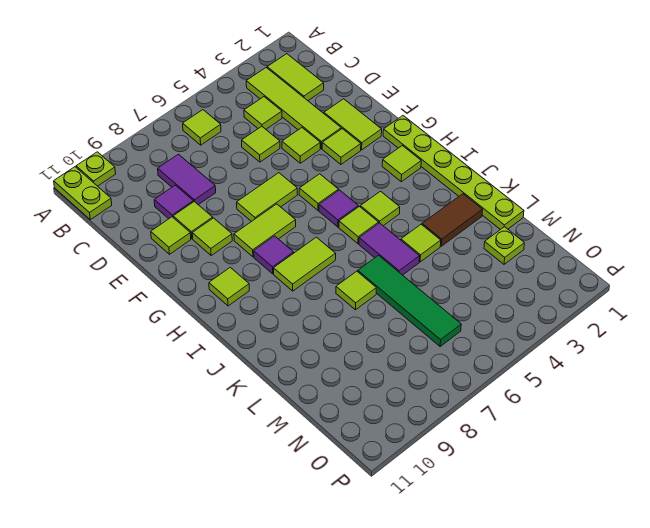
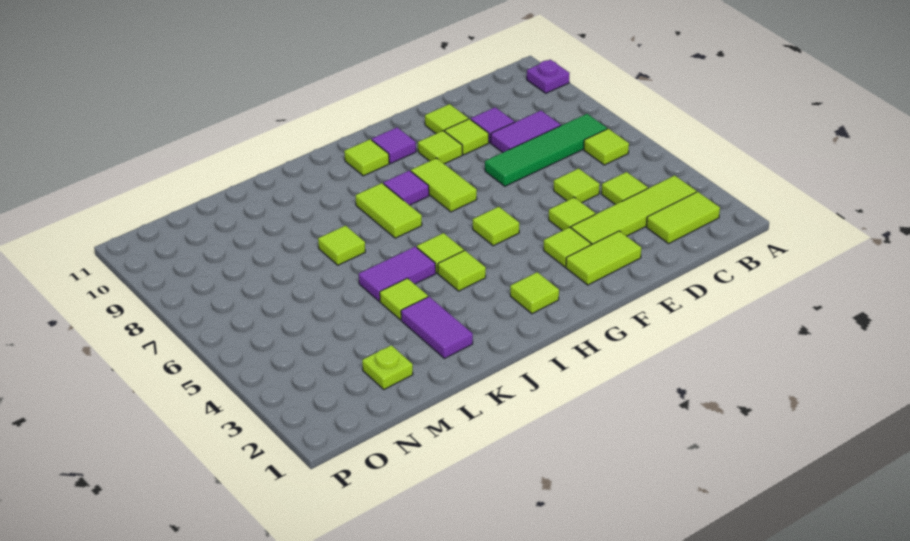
lime 1x1 plate [76,152,116,186] -> purple 1x1 plate [527,60,570,93]
lime 1x2 plate [54,167,112,220] -> none
lime 1x2 tile [237,173,298,222] -> none
lime 1x6 plate [383,116,524,230] -> none
purple 1x1 tile [319,190,358,227] -> purple 1x1 tile moved to [372,128,416,164]
brown 1x2 tile [422,194,483,246] -> purple 1x2 tile [401,297,473,358]
green 1x4 tile [358,256,461,346] -> green 1x4 tile moved to [485,114,607,186]

